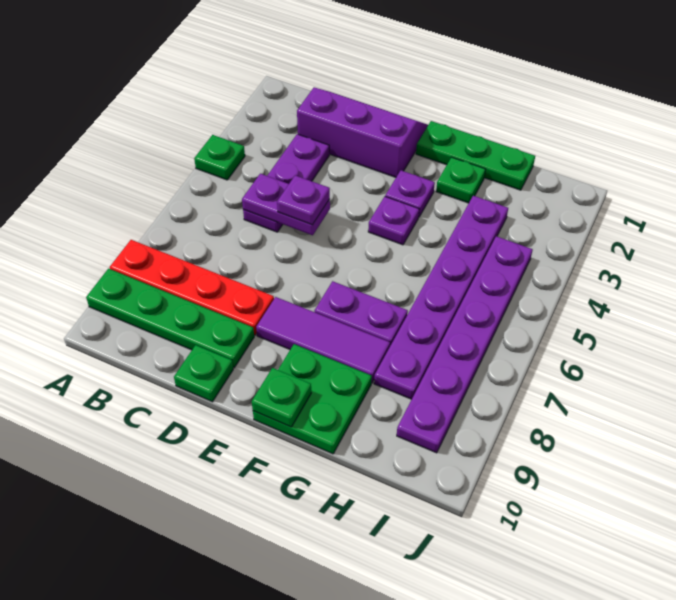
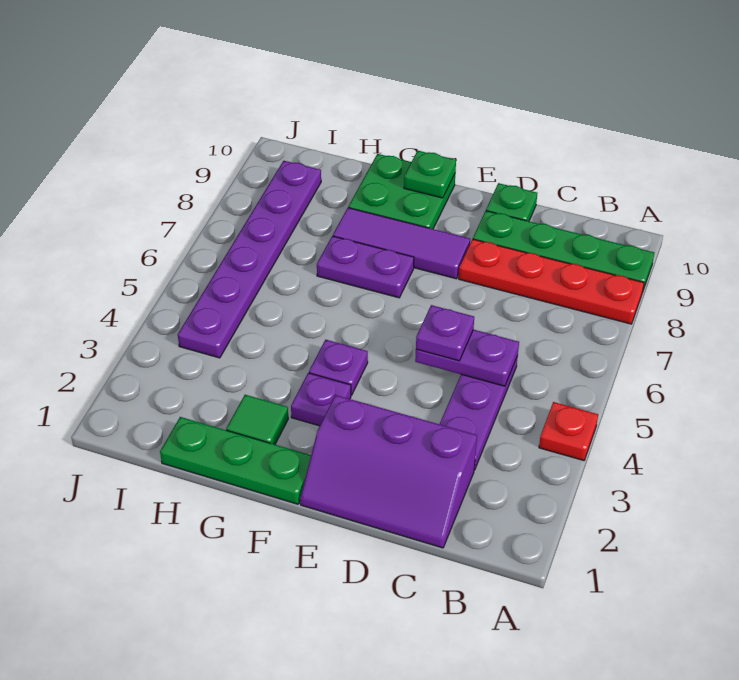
green 1x1 plate [194,135,245,180] -> red 1x1 plate [539,402,598,461]
green 1x1 plate [436,157,485,203] -> green 1x1 tile [226,395,288,444]
purple 1x6 plate [374,196,508,399] -> none

